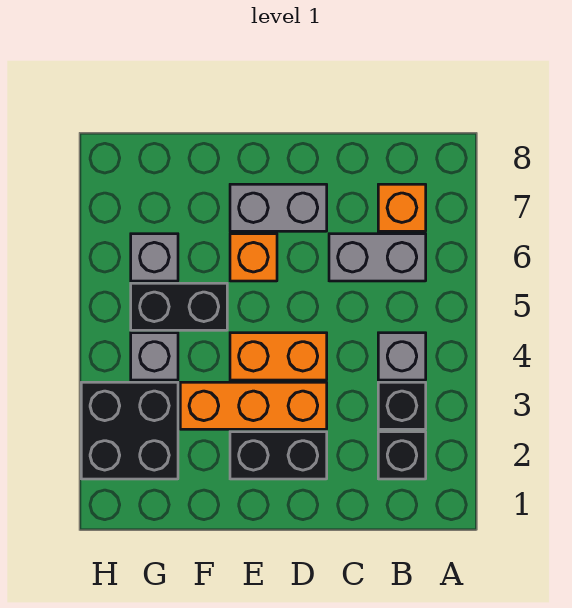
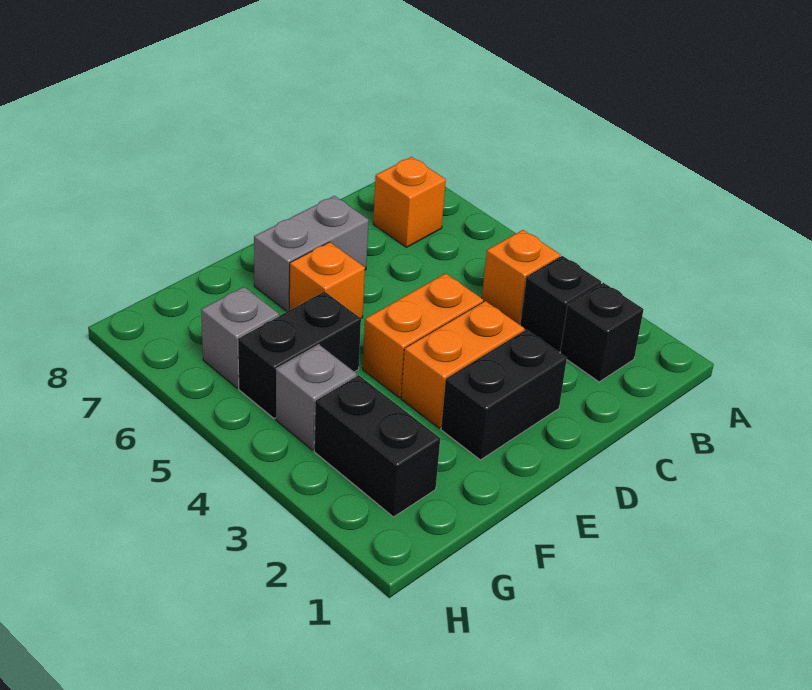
grey 1x1 brick [378,333,426,380] -> orange 1x1 brick [482,230,560,325]
grey 1x2 brick [329,234,426,281] -> none
orange 1x3 brick [180,382,327,429] -> orange 1x2 brick [401,301,524,428]
black 2x2 brick [81,382,178,479] -> black 1x2 brick [314,375,440,517]

